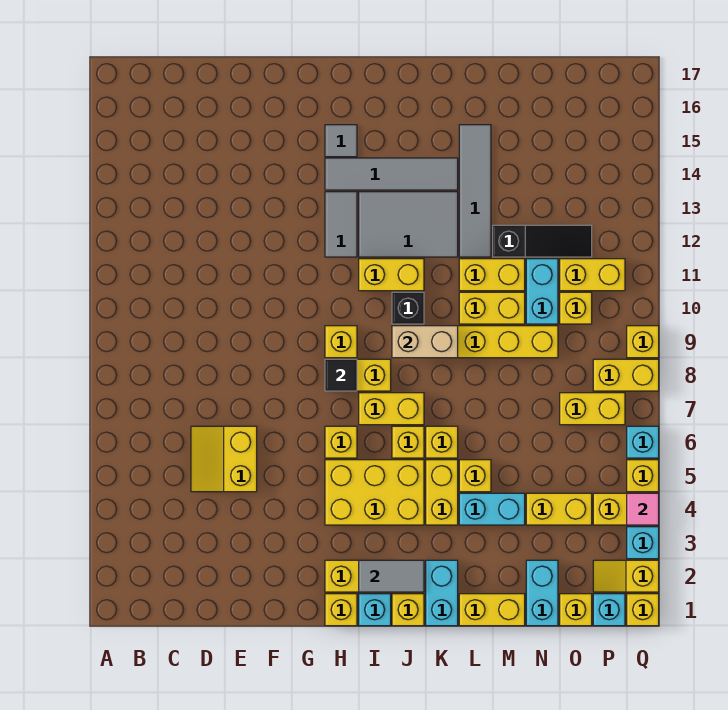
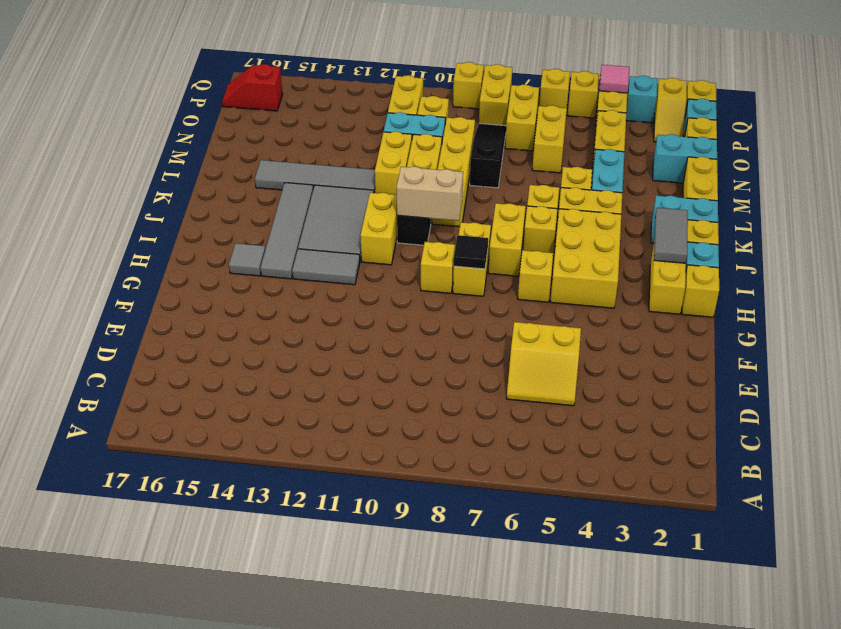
tan 1x2 brick [392,326,458,358] -> tan 1x2 brick turned to [397,167,463,221]
black 1x3 slope [493,225,592,257] -> black 1x3 slope moved to [470,123,506,188]
none -> yellow 1x2 brick [532,105,567,173]
none -> red 1x2 slope [222,64,283,111]
cyan 1x1 brick [627,426,659,458] -> yellow 1x1 brick [539,69,570,108]

